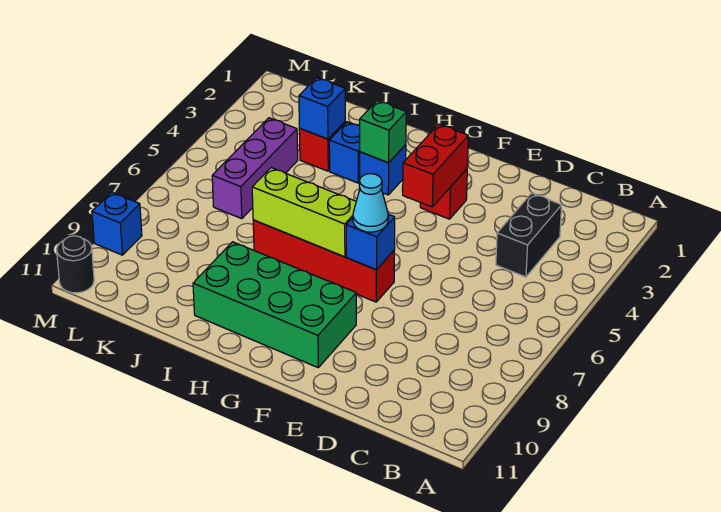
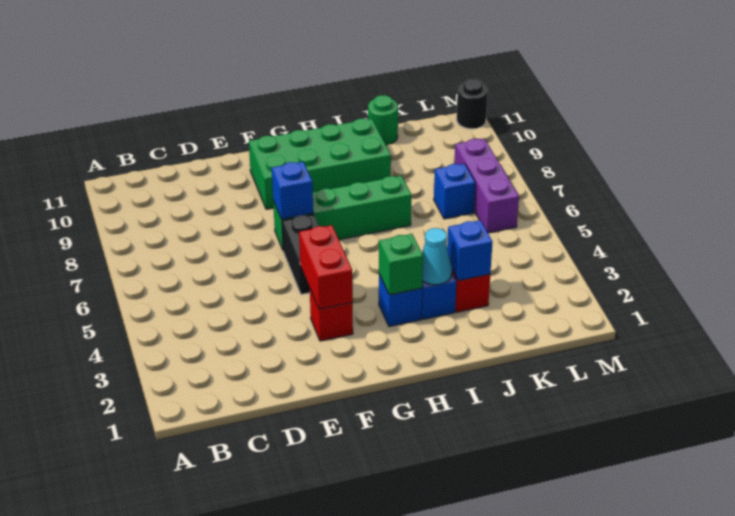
black 1x2 brick [496,193,562,277] -> black 1x2 brick moved to [282,215,319,294]
red 1x4 brick [253,220,394,302] -> green 1x4 brick [273,176,411,250]
cyan 1x1 cone [353,174,388,232] -> cyan 1x1 cone moved to [422,228,452,285]
lime 1x3 brick [252,168,356,257] -> none
none -> green 1x1 round brick [368,95,398,145]
purple 1x3 brick [212,118,298,219] -> purple 1x3 brick moved to [454,138,519,233]
blue 1x1 brick [92,192,142,255] -> blue 1x1 brick moved to [434,164,475,219]

